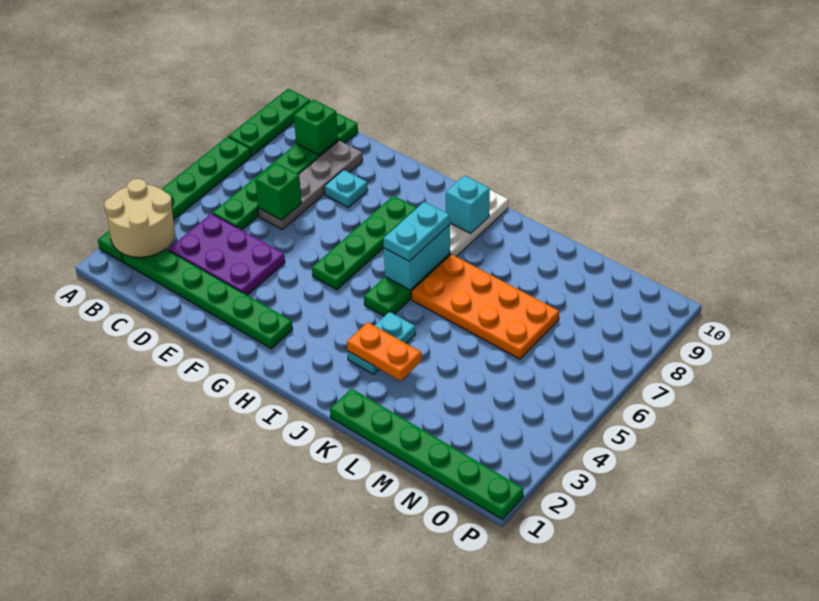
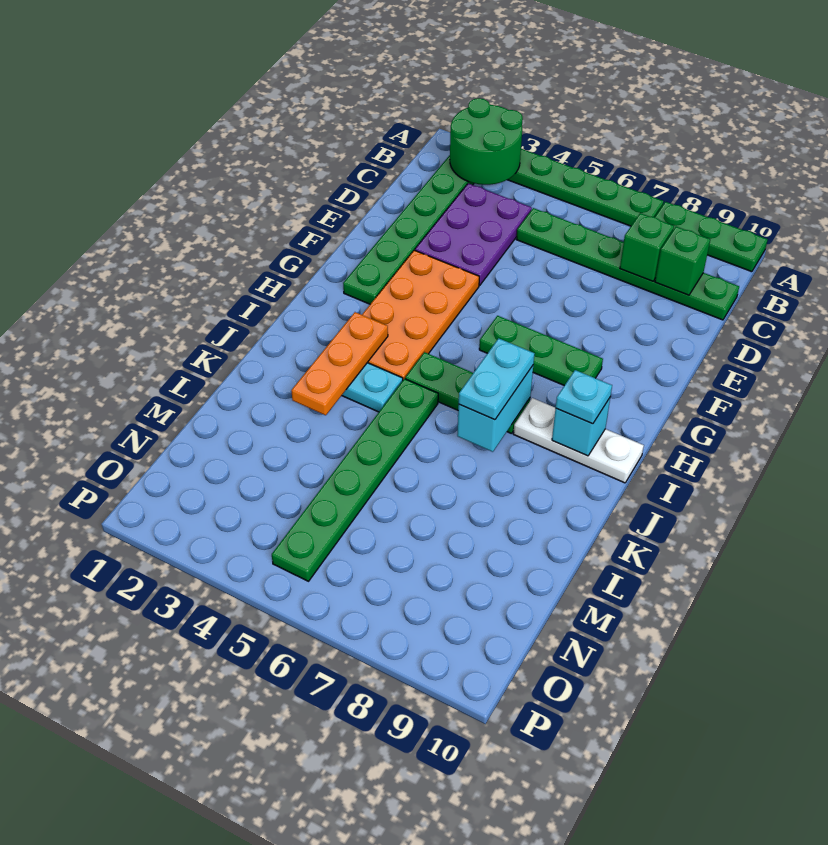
tan 2x2 round brick [104,179,175,257] -> green 2x2 round brick [450,98,523,185]
grey 1x4 plate [258,140,363,229] -> none
green 1x1 brick [255,163,301,220] -> green 1x1 brick moved to [620,213,674,281]
cyan 1x1 plate [324,170,368,207] -> cyan 1x1 plate moved to [556,370,612,424]
green 1x4 plate [312,196,417,290] -> green 1x3 plate [479,316,603,386]
cyan 1x2 brick [384,225,450,290] -> cyan 1x2 brick turned to [457,366,533,452]
cyan 1x2 plate [383,202,450,261] -> cyan 1x2 plate turned to [459,338,534,420]
orange 1x2 plate [347,322,421,381] -> orange 1x3 plate [291,312,388,415]
orange 2x4 plate [411,254,559,359] -> orange 2x4 plate moved to [362,250,479,380]
green 1x6 plate [330,389,523,519] -> green 1x6 plate moved to [272,379,438,581]

